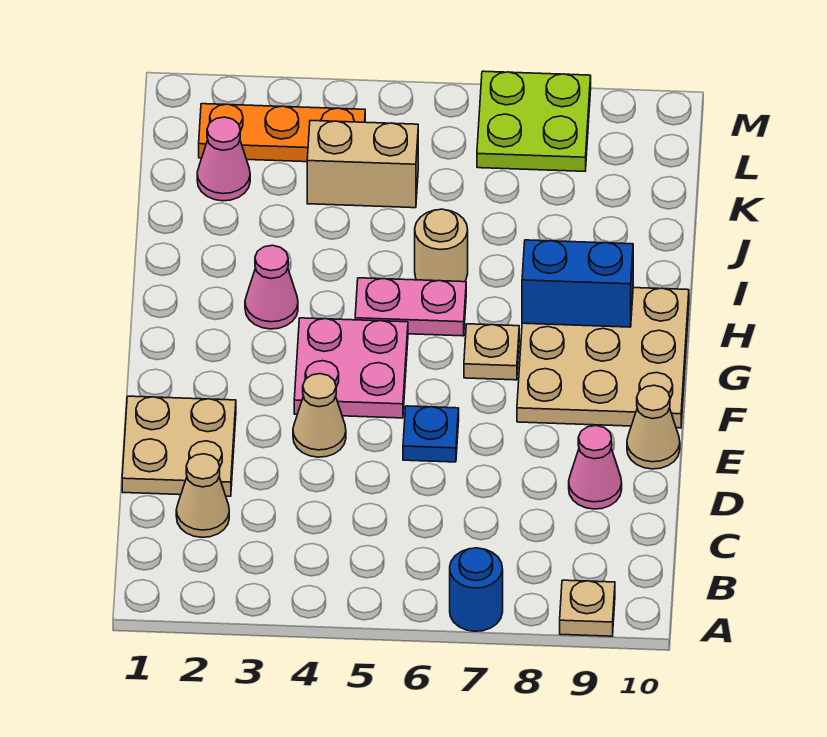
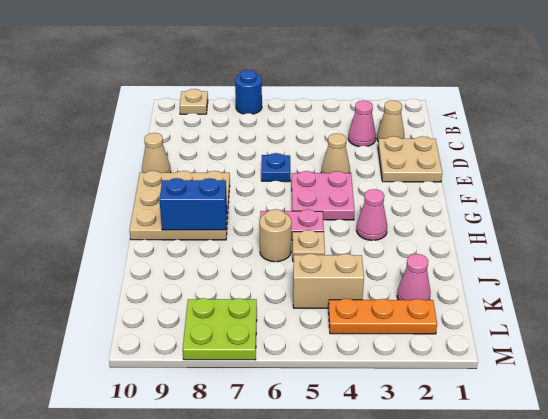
pink 1x1 cone [569,426,622,509] -> pink 1x1 cone moved to [348,101,376,146]
tan 1x1 plate [464,324,519,380] -> tan 1x1 plate moved to [293,230,325,262]

